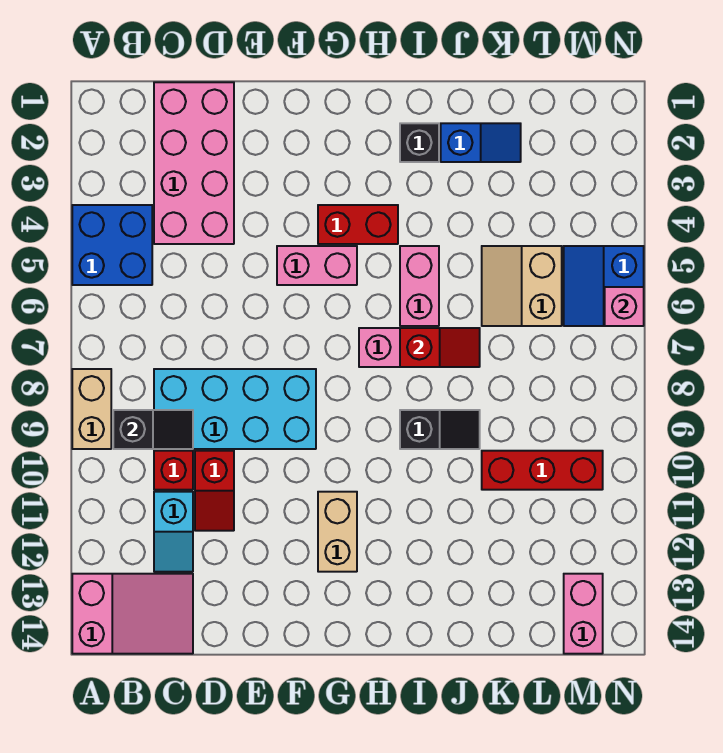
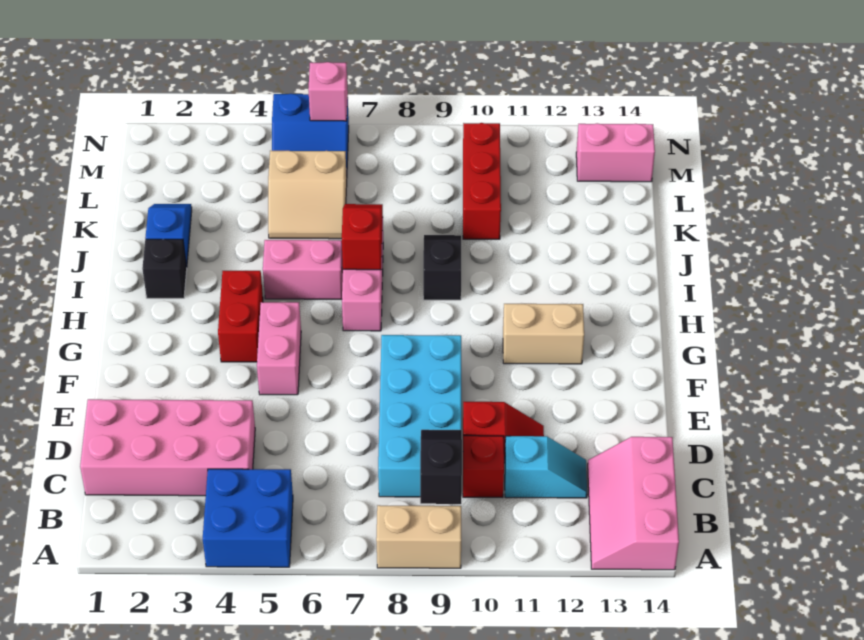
pink 2x3 slope [72,574,193,654] -> pink 2x3 slope turned to [588,437,679,570]

